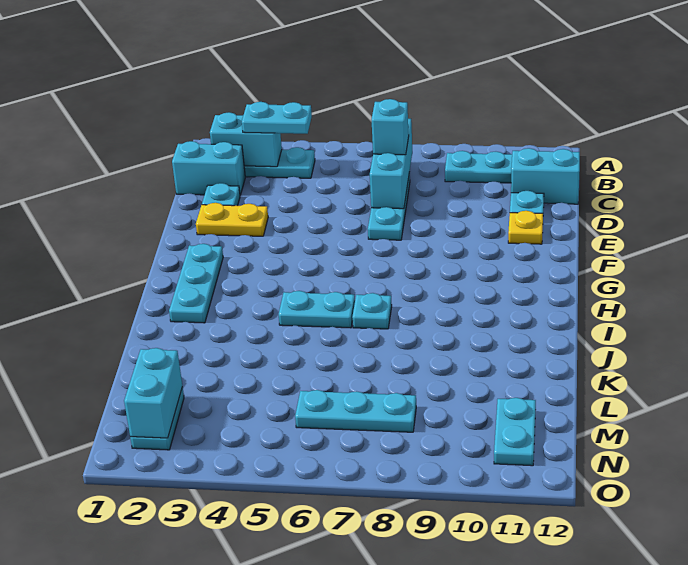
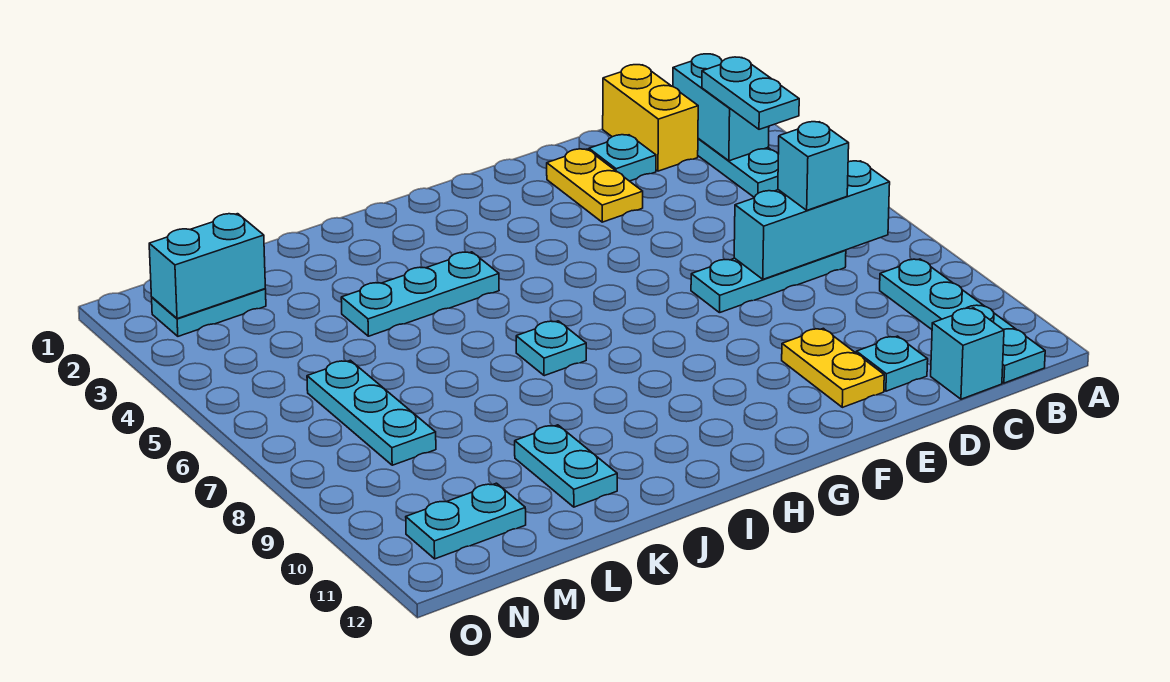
cyan 1x2 brick [172,141,245,195] -> yellow 1x2 brick [603,65,698,171]
cyan 1x2 brick [511,148,580,204] -> cyan 1x1 brick [931,308,1004,399]
yellow 1x1 plate [508,211,543,244] -> yellow 1x2 plate [782,328,884,407]
cyan 1x3 plate [169,244,223,323] -> cyan 1x3 plate moved to [341,252,499,336]
cyan 1x2 plate [279,291,355,328] -> cyan 1x2 plate moved to [515,425,617,507]

